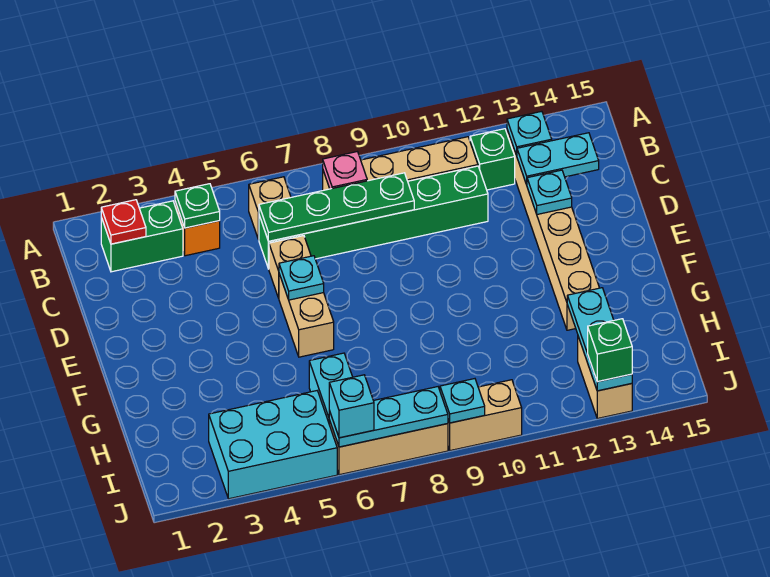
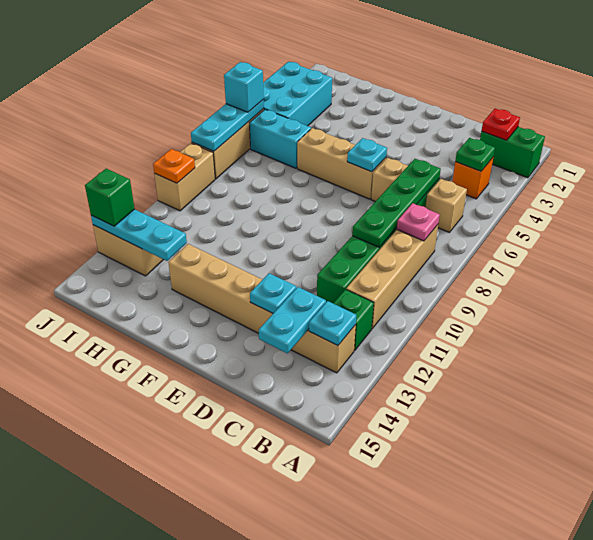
green 1x2 brick [101,201,183,272] -> green 1x2 brick turned to [480,127,545,178]
tan 1x2 brick [279,274,334,357] -> tan 1x3 brick [297,128,386,199]
cyan 1x1 plate [440,379,485,423] -> none
none -> orange 1x1 plate [153,149,195,183]

